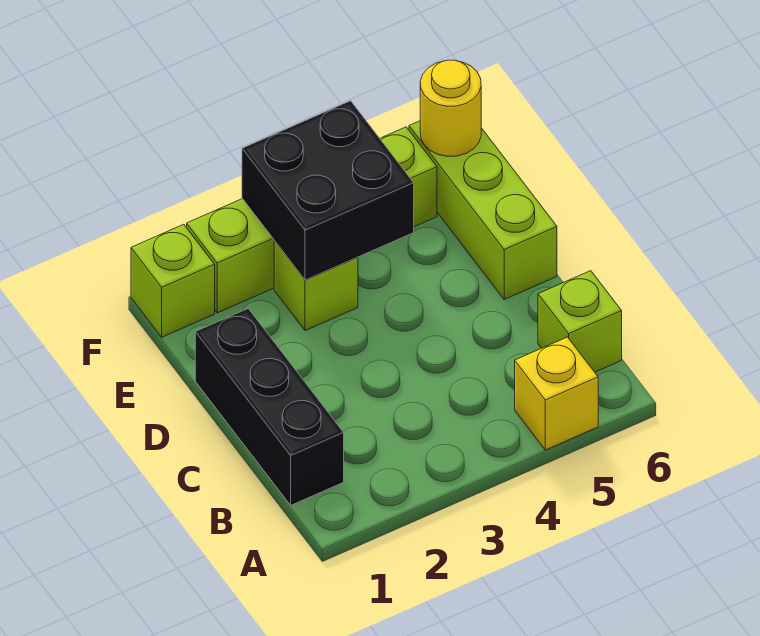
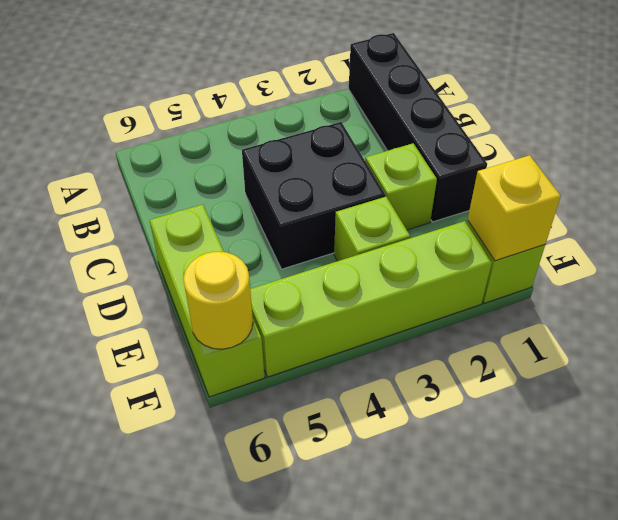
yellow 1x1 brick [515,337,598,450] -> yellow 1x1 brick moved to [468,155,561,261]
black 1x3 brick [195,309,344,505] -> black 1x4 brick [349,33,487,222]
lime 1x1 brick [538,271,622,372] -> lime 1x1 brick moved to [365,143,437,230]
black 2x2 brick [242,101,414,280] -> black 2x2 brick moved to [242,122,385,269]

